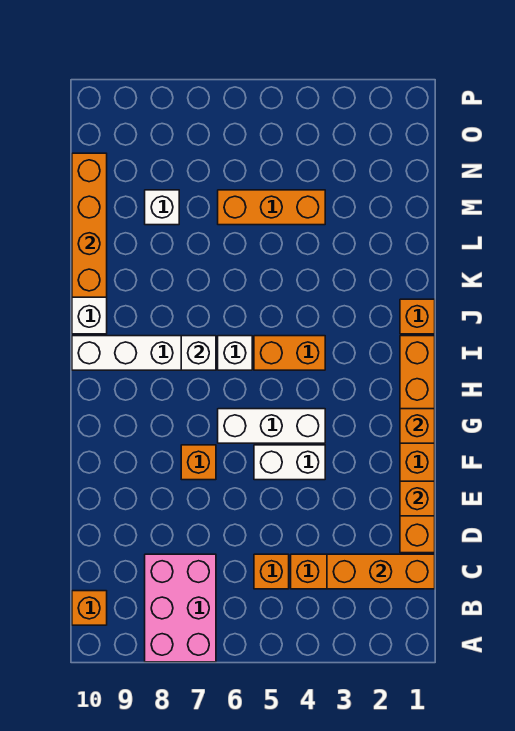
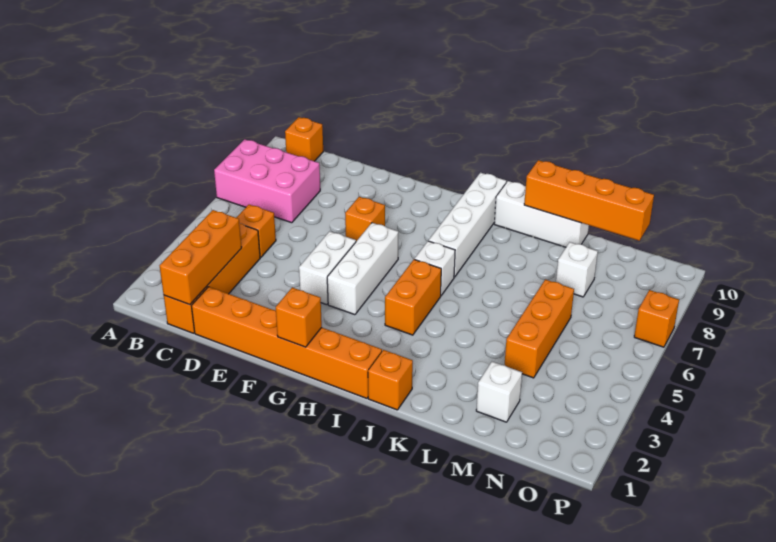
orange 1x1 brick [400,481,435,516] -> orange 1x1 brick moved to [634,290,679,347]
white 1x1 brick [181,336,216,370] -> white 1x1 brick moved to [476,362,522,422]

